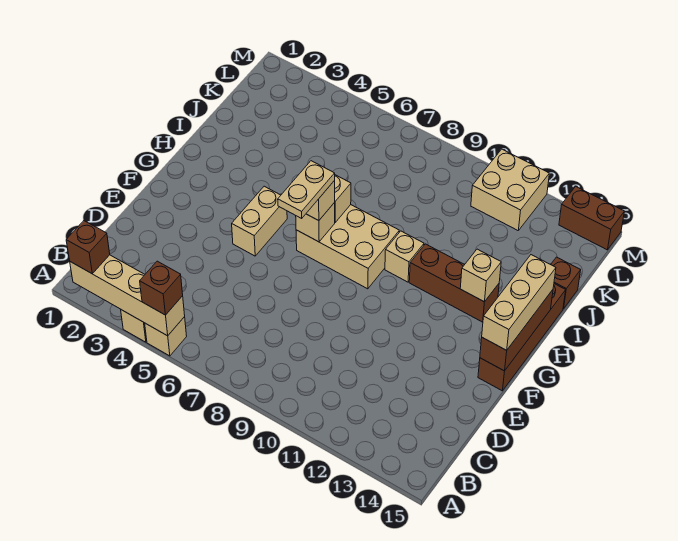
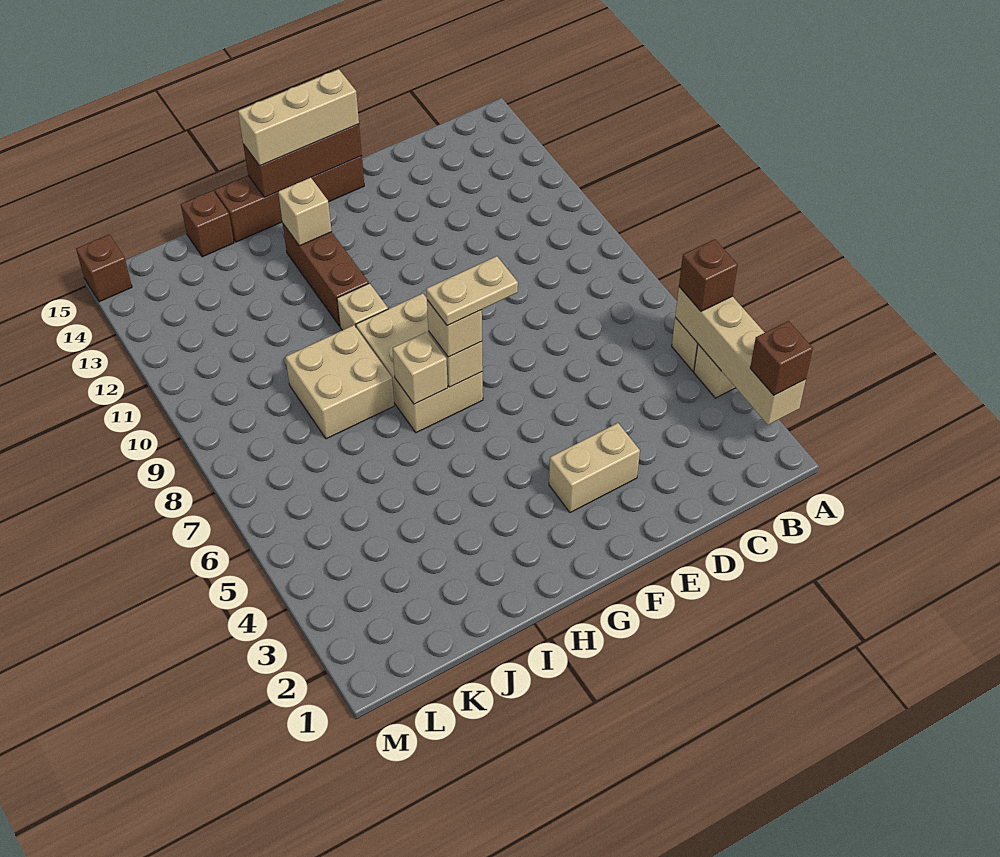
tan 1x2 brick [232,186,287,256] -> tan 1x2 brick moved to [549,423,640,513]
tan 2x2 brick [471,149,549,230] -> tan 2x2 brick moved to [285,325,394,439]
brown 1x2 brick [559,186,624,250] -> brown 1x1 brick [76,234,132,302]

